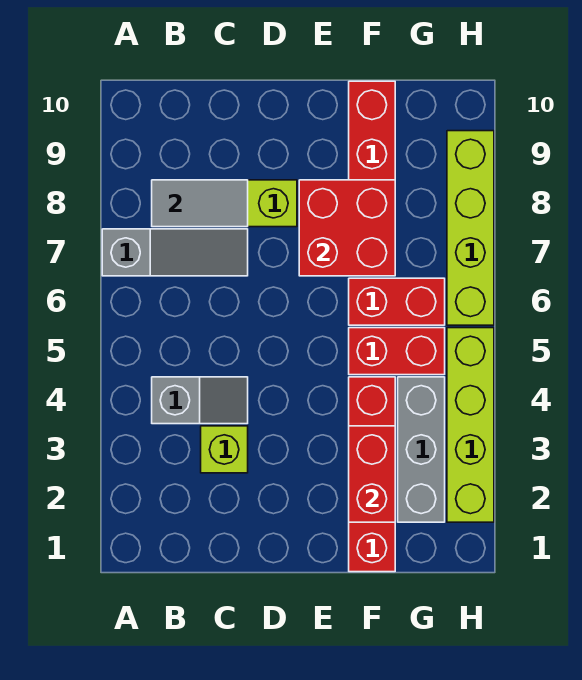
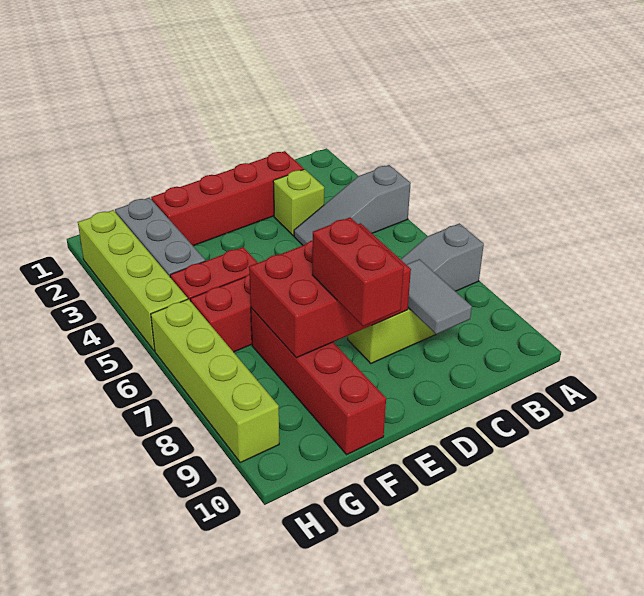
grey 1x2 slope [152,377,248,424] -> grey 1x3 slope [294,165,411,245]
grey 1x2 tile [152,180,248,227] -> grey 1x2 tile turned to [407,259,472,334]
red 2x2 brick [299,180,395,276] -> red 2x3 brick [249,223,411,358]
red 1x4 brick [349,377,395,572] -> red 1x4 brick turned to [151,151,304,246]
red 1x2 brick [349,426,395,522] -> red 1x2 brick moved to [312,217,404,326]

